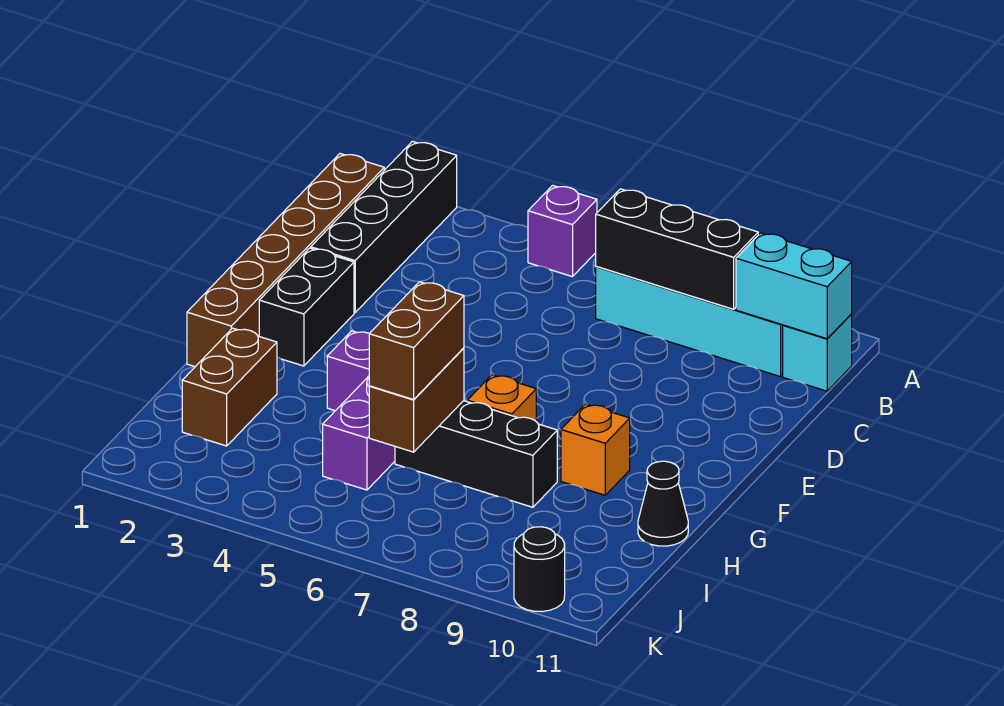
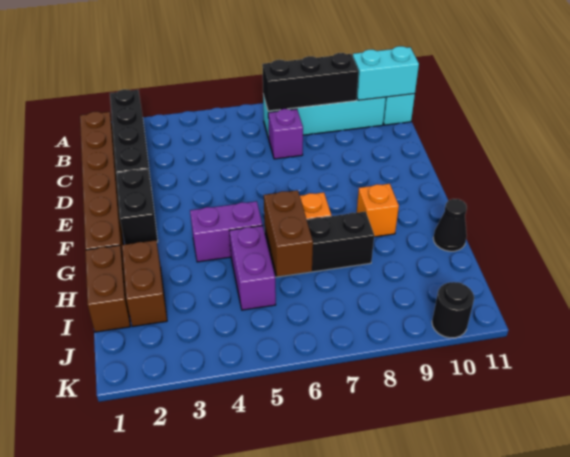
purple 1x1 brick [528,185,597,277] -> purple 1x1 brick moved to [268,109,303,159]
brown 1x2 brick [369,282,464,400] -> brown 1x2 brick moved to [85,245,130,332]

